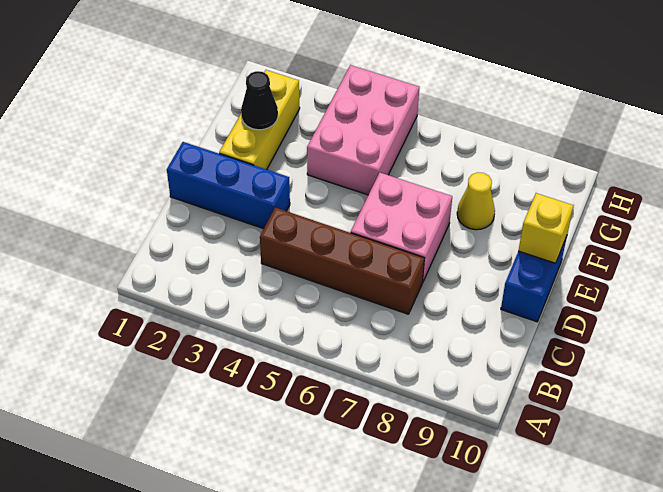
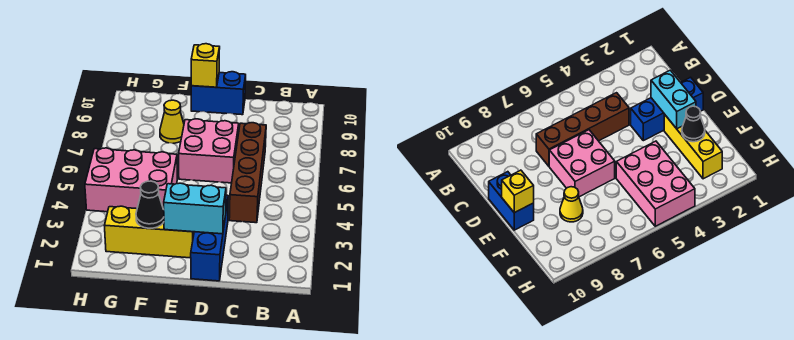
none -> cyan 1x2 brick [164,183,226,234]

